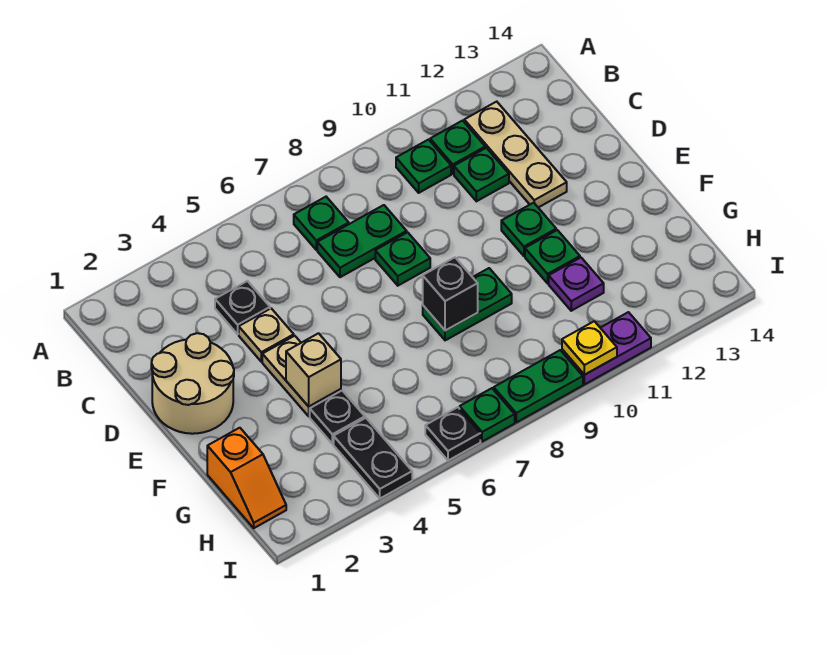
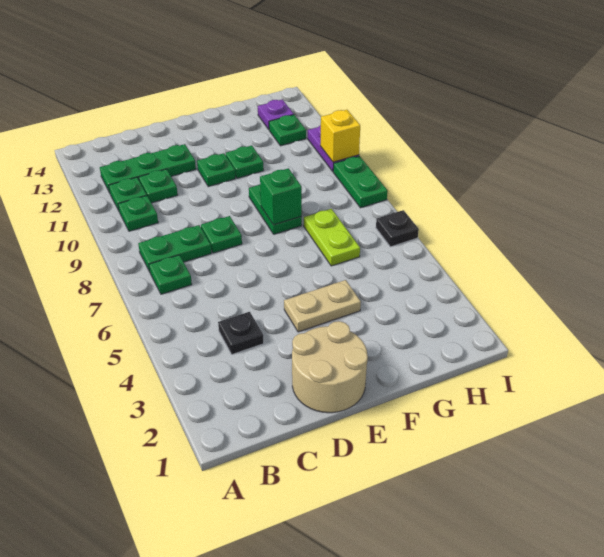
tan 1x3 plate [464,102,567,208] -> green 1x3 plate [100,144,196,193]
green 1x2 plate [317,205,407,277] -> green 1x2 plate turned to [138,225,211,272]
tan 1x1 plate [239,309,294,362] -> none
tan 1x1 brick [286,333,341,407] -> none
black 1x1 brick [423,257,478,331] -> green 1x1 brick [260,168,302,225]
orange 1x2 slope [207,428,286,528] -> none
black 1x1 plate [310,391,365,444] -> none
none -> lime 1x2 plate [304,209,360,266]
purple 1x1 plate [549,258,604,311] -> purple 1x1 plate moved to [258,99,294,129]
black 1x2 plate [334,418,412,498] -> none
green 1x1 plate [460,388,515,442] -> green 1x1 plate moved to [269,115,306,146]
yellow 1x1 plate [562,321,617,375] -> yellow 1x1 brick [320,110,360,162]

